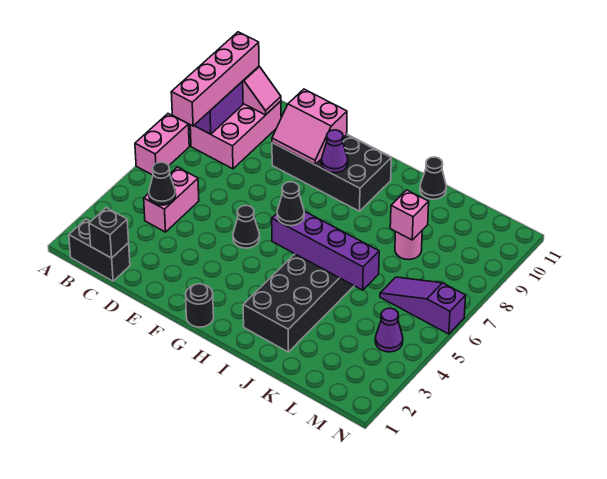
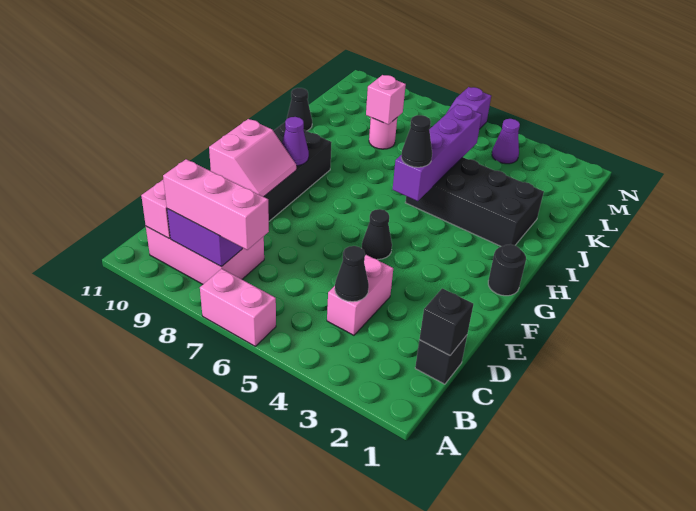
black 1x2 brick [69,219,130,281] -> black 1x1 brick [415,335,467,384]
pink 1x4 brick [171,32,259,126] -> pink 1x3 brick [163,159,269,250]
pink 1x2 brick [144,167,199,232] -> pink 1x2 brick turned to [327,255,393,335]

